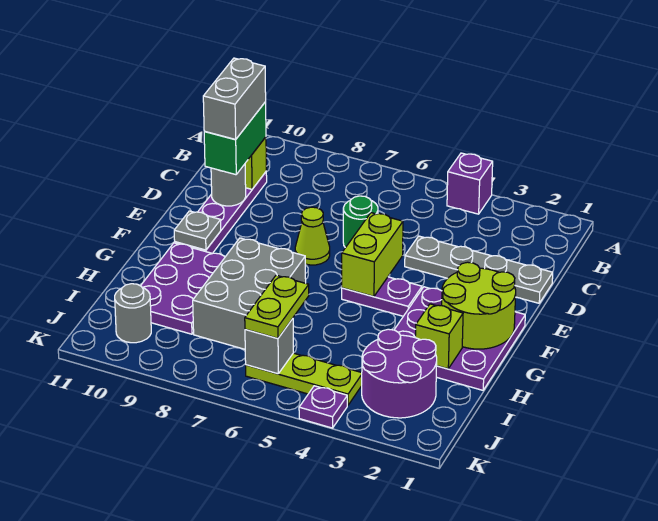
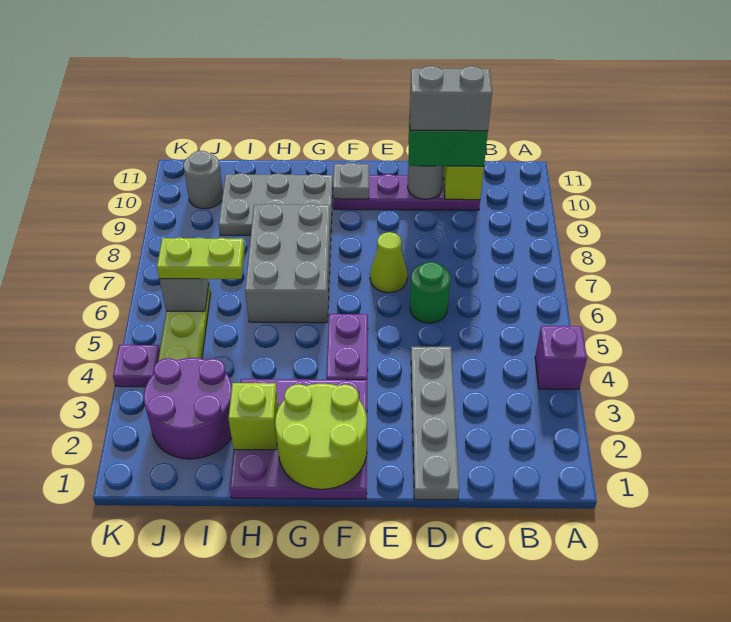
lime 1x2 brick [342,213,403,296] -> none
grey 2x3 brick [193,238,306,349] -> grey 2x3 brick turned to [245,203,331,323]
purple 2x3 plate [141,243,225,334] -> grey 2x3 plate [219,173,333,235]

